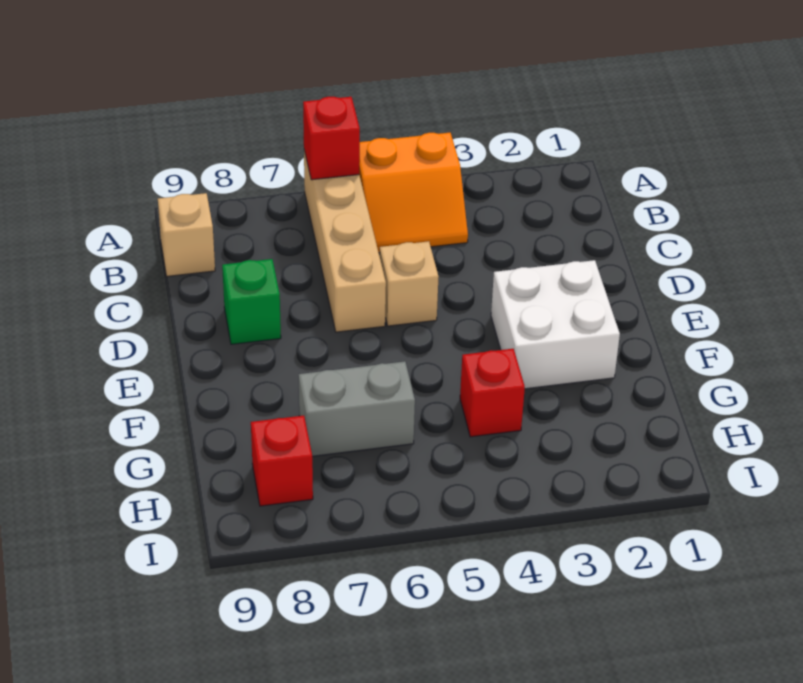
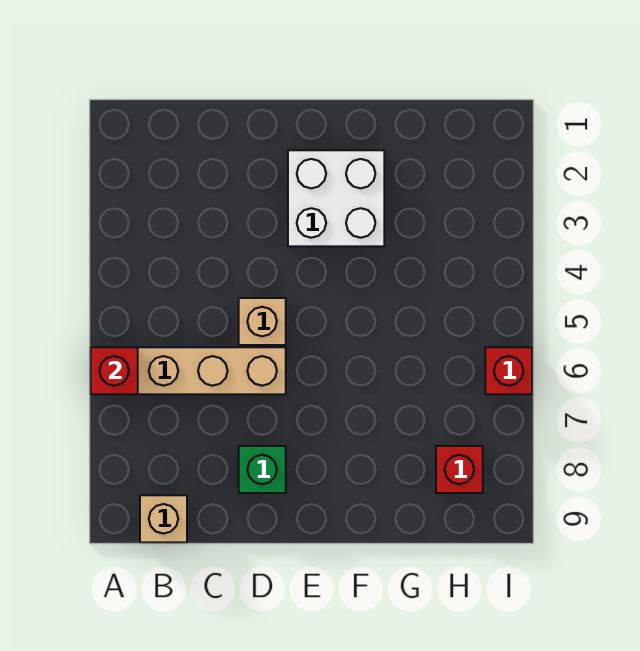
orange 2x2 slope [359,133,468,253] -> none
red 1x1 brick [460,349,525,437] -> red 1x1 brick moved to [485,347,532,394]
grey 1x2 brick [299,361,415,456] -> none

